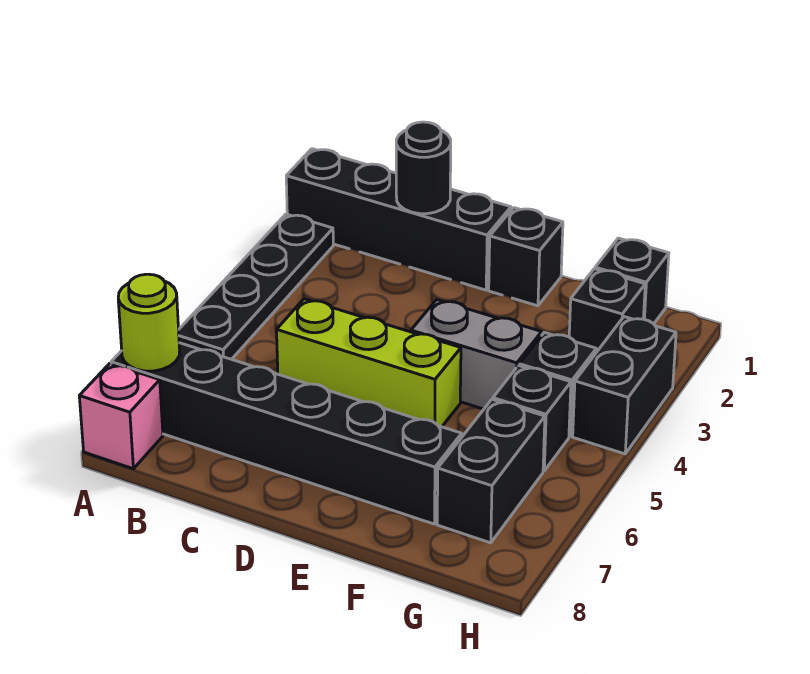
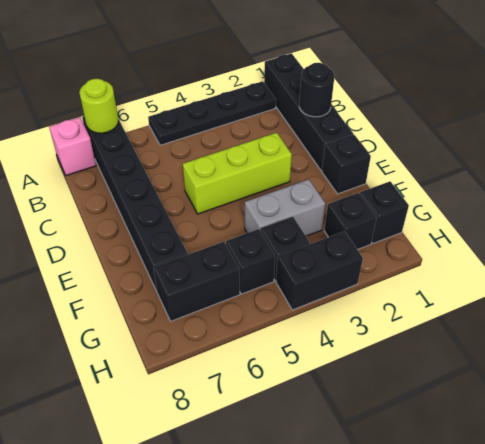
lime 1x3 brick [277,299,461,427] -> lime 1x3 brick turned to [183,133,292,214]
grey 1x2 brick [411,300,542,409] -> grey 1x2 brick turned to [245,179,325,236]

